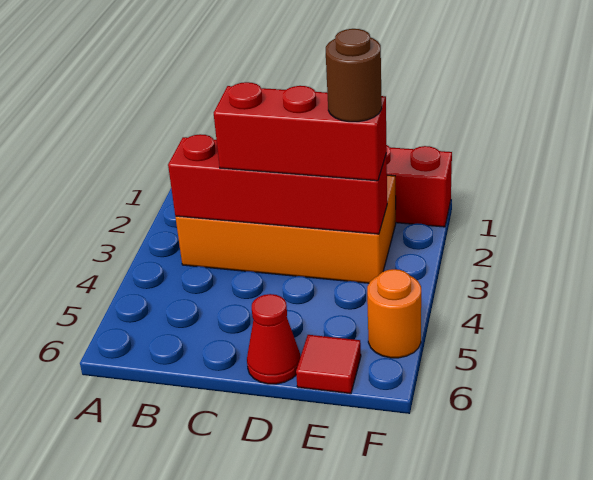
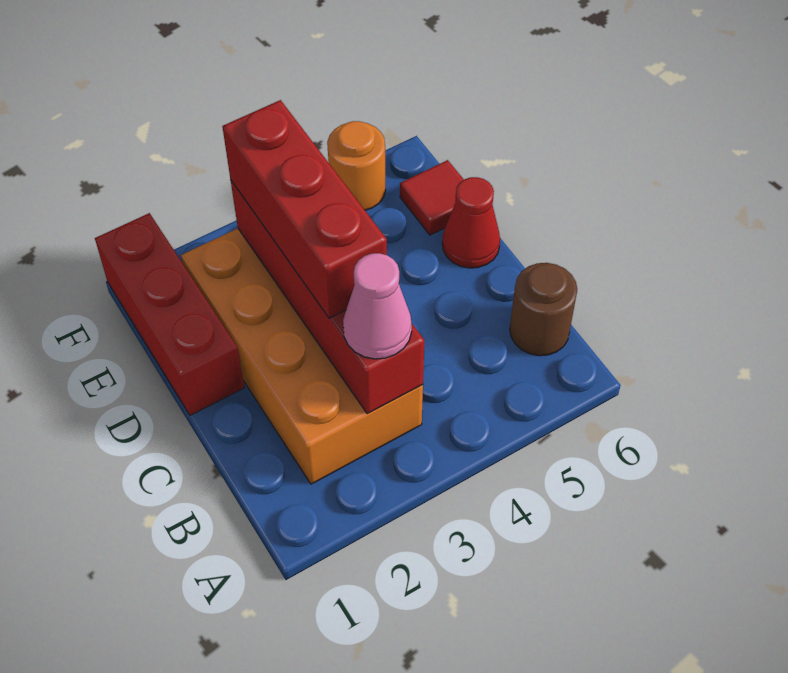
none -> pink 1x1 cone [343,253,412,359]
brown 1x1 round brick [326,29,382,122] -> brown 1x1 round brick moved to [510,263,577,356]

